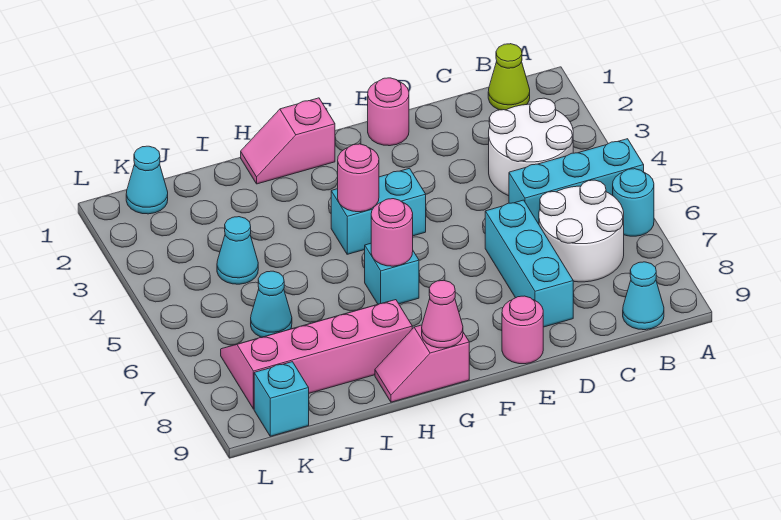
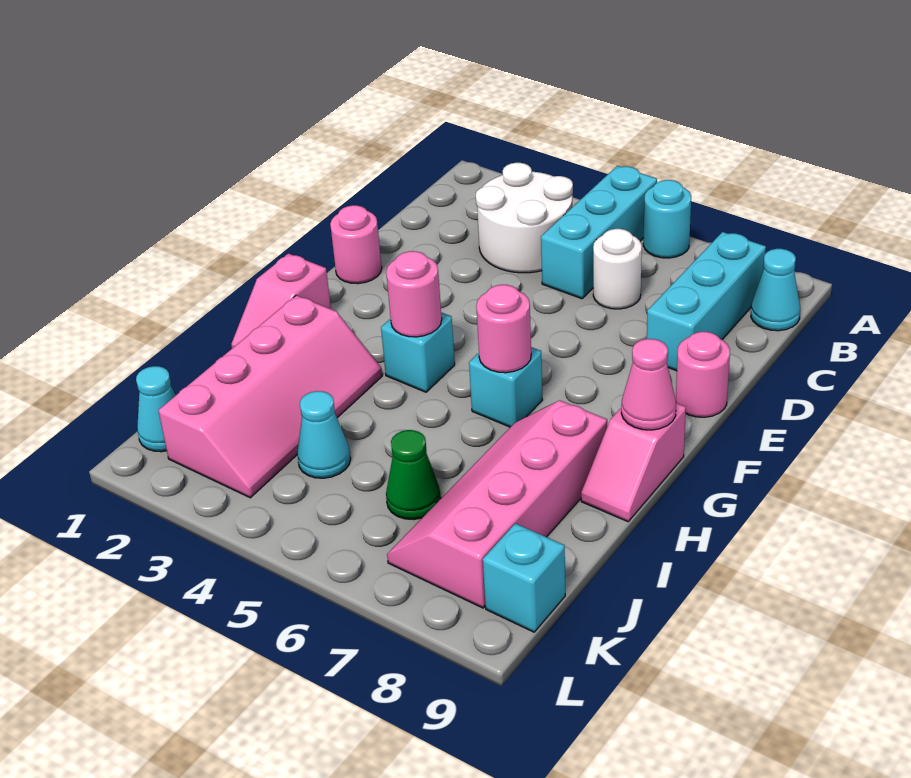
lime 1x1 cone [488,44,530,110] -> none
white 2x2 round brick [539,180,624,282] -> white 1x1 round brick [593,229,642,309]
cyan 1x3 brick [485,200,573,327] -> cyan 1x3 brick turned to [647,232,766,371]
cyan 1x2 brick [331,168,426,254] -> cyan 1x1 brick [381,312,455,392]
none -> pink 2x4 slope [158,295,382,498]
cyan 1x1 cone [251,271,292,337] -> green 1x1 cone [386,430,441,520]

